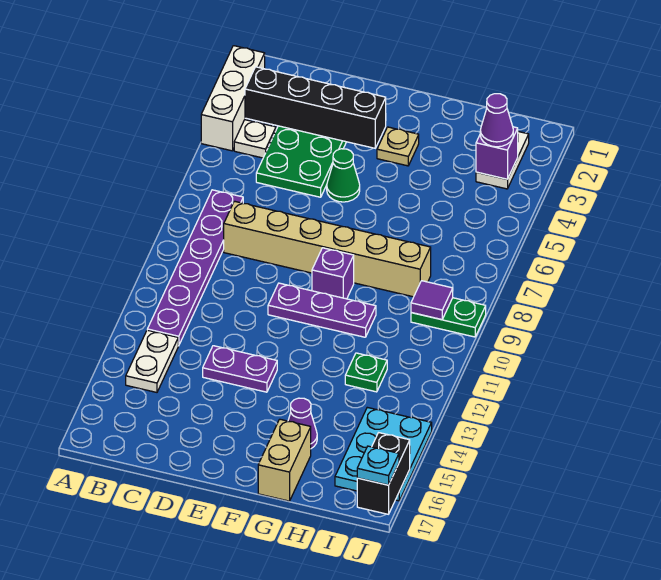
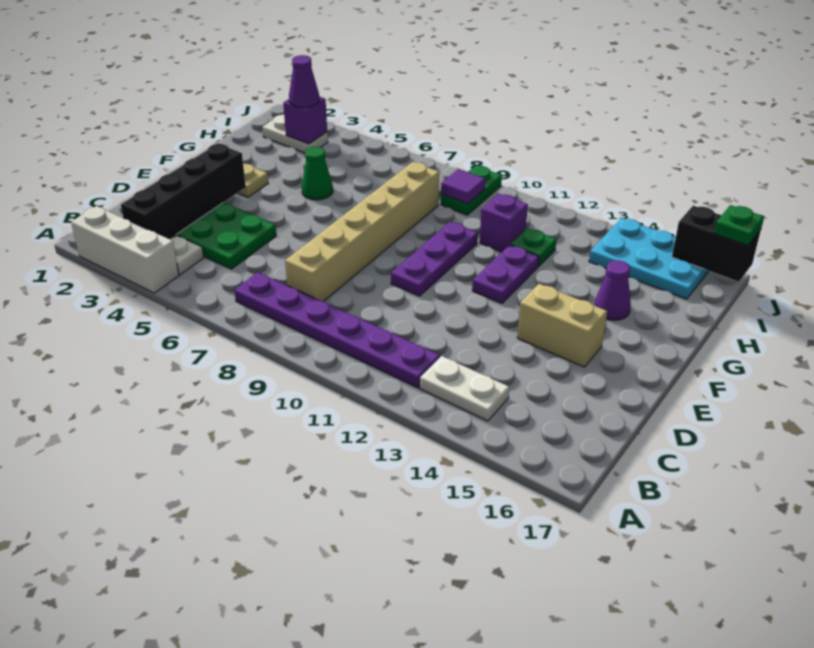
purple 1x2 plate [203,346,277,392] -> purple 1x2 plate moved to [472,245,539,303]
green 1x1 cone [327,149,360,202] -> green 1x1 cone moved to [302,147,333,200]
purple 1x1 brick [312,248,354,299] -> purple 1x1 brick moved to [480,194,528,252]
tan 1x2 brick [258,419,311,501] -> tan 1x2 brick moved to [517,284,607,367]
cyan 1x1 plate [357,446,399,485] -> green 1x1 plate [714,205,764,246]

